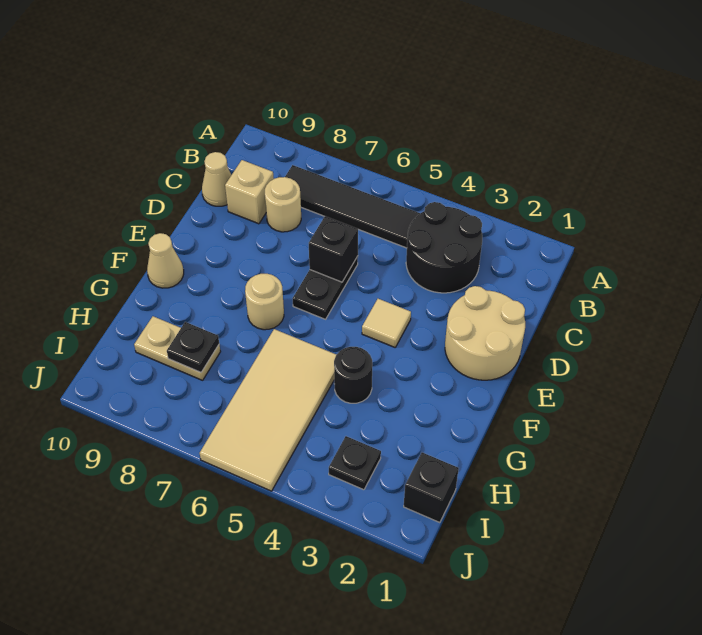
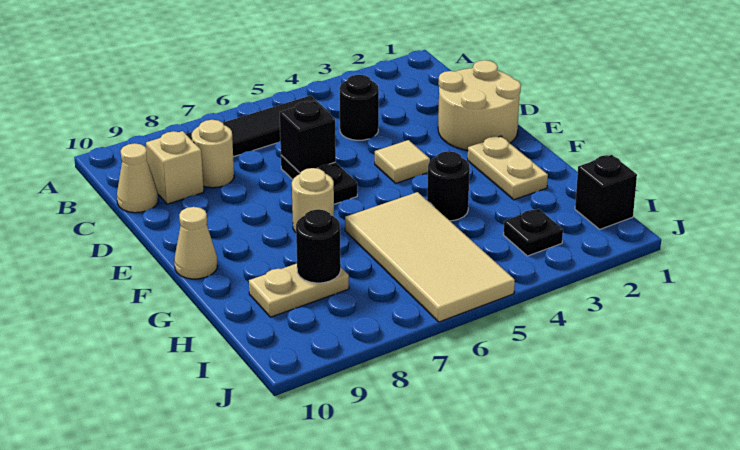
black 2x2 round brick [406,202,482,293] -> black 1x1 round brick [339,75,379,140]
none -> tan 1x2 plate [468,136,548,200]
black 1x1 plate [167,322,219,372] -> black 1x1 round brick [296,209,341,283]

